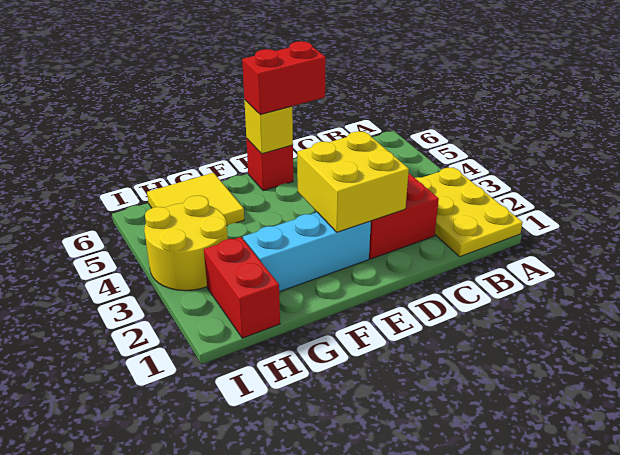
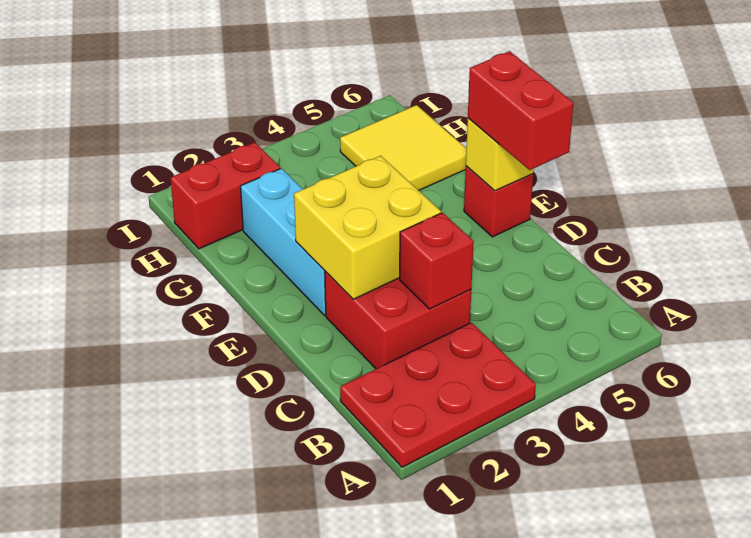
yellow 2x3 plate [415,167,523,257] -> red 2x3 plate [340,322,536,467]
none -> red 1x1 brick [400,213,474,309]
yellow 2x2 round brick [144,195,228,291] -> none

